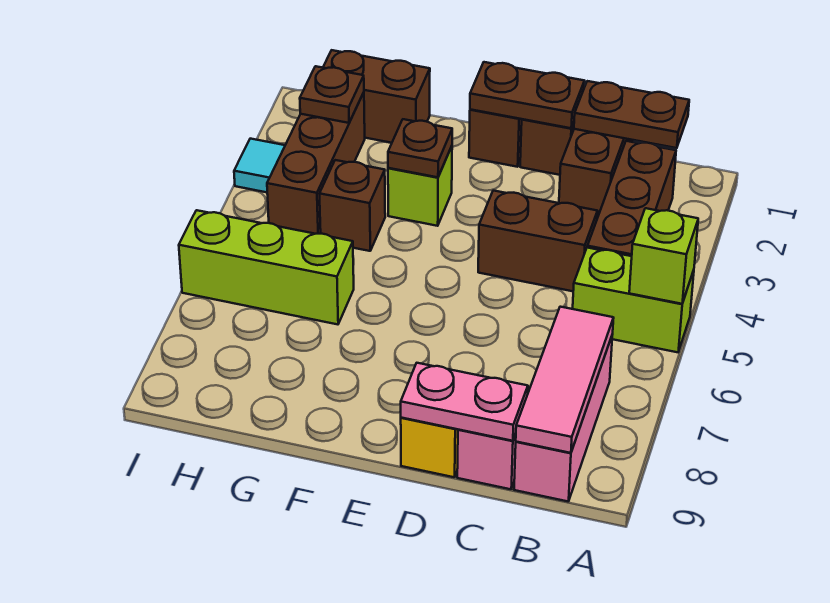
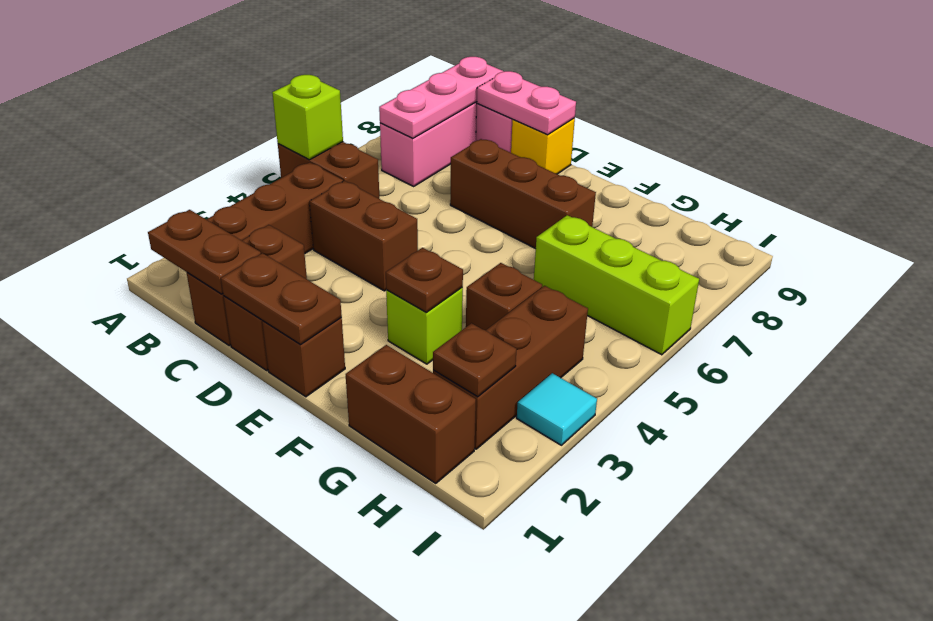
lime 1x2 brick [573,248,694,352] -> brown 1x2 brick [278,142,379,198]
pink 1x3 tile [516,307,614,453] -> pink 1x3 plate [379,57,503,138]
none -> brown 1x3 brick [450,139,596,249]

